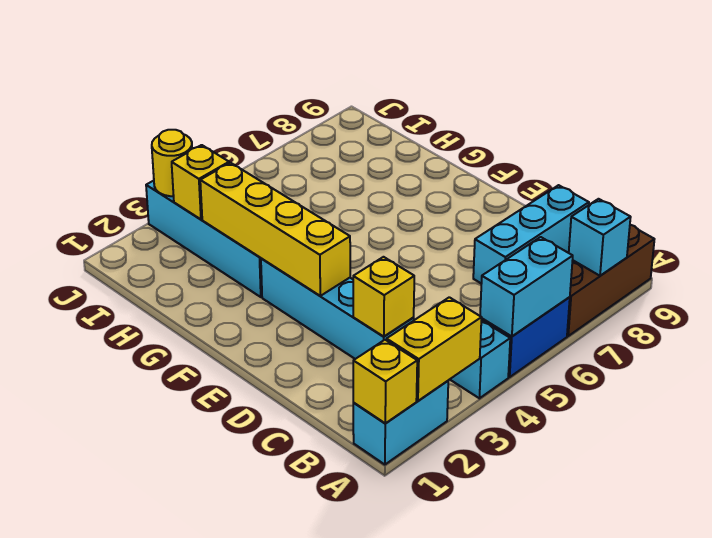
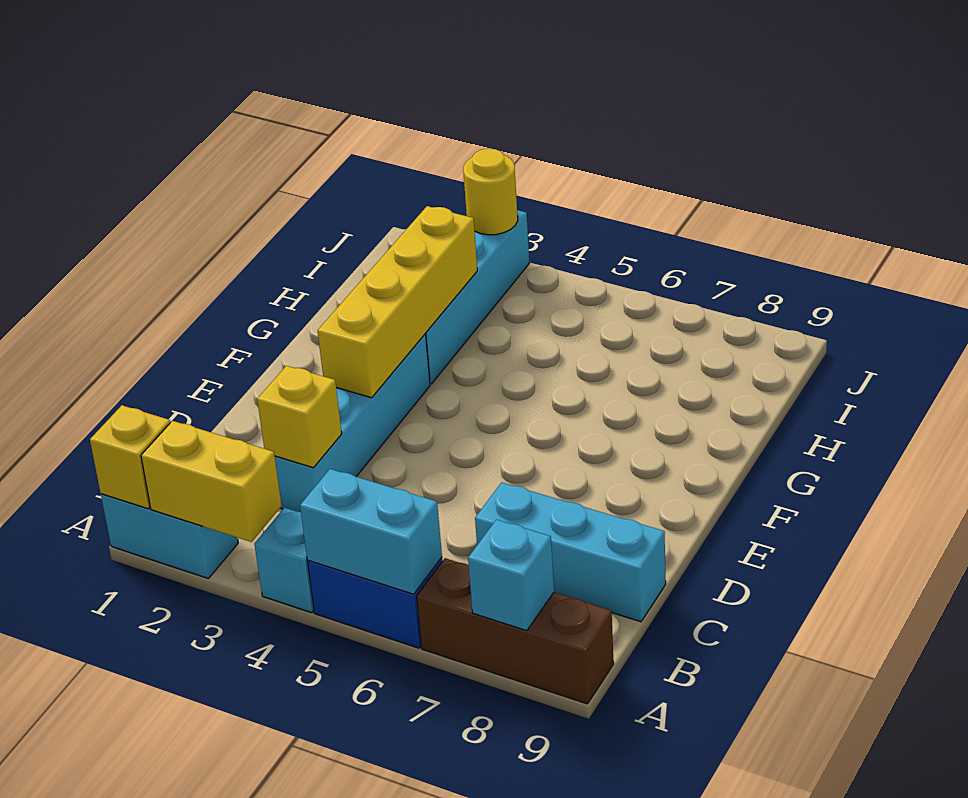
yellow 1x1 brick [172,145,229,219] -> none

